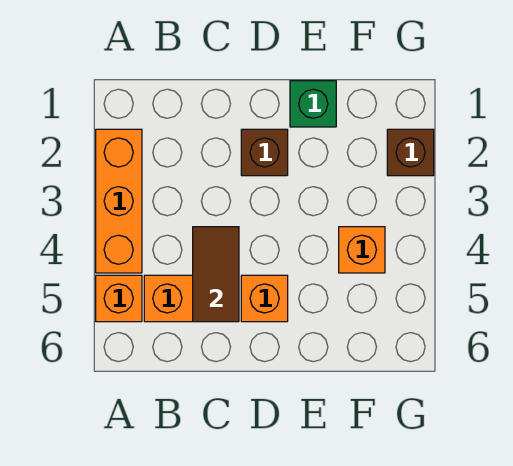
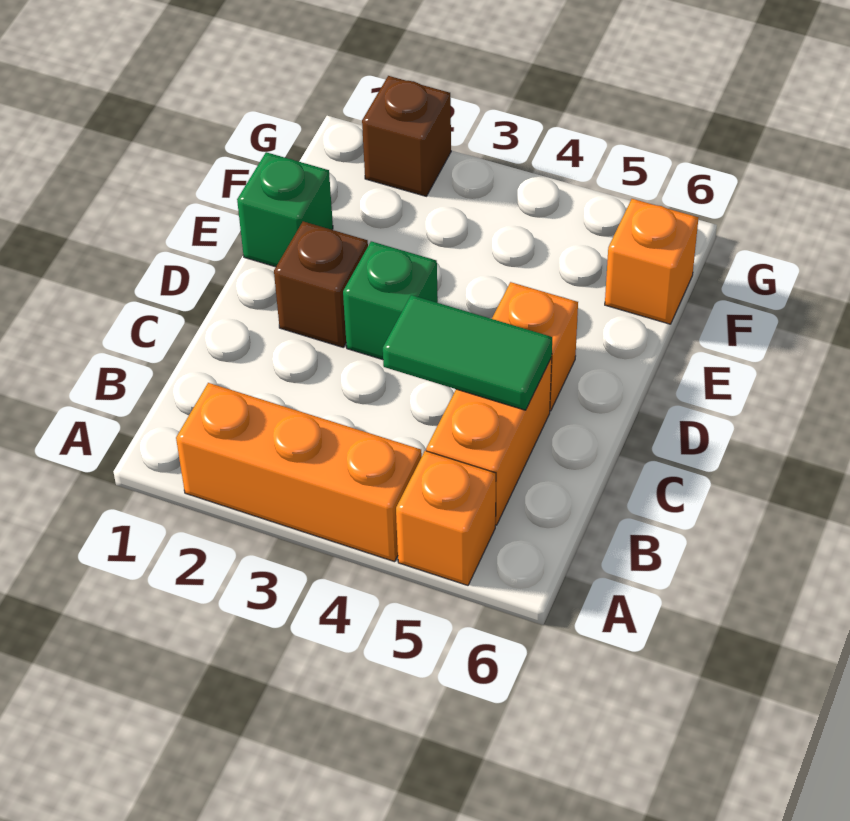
brown 1x2 tile [193,227,239,322] -> green 1x2 tile [383,295,552,410]
none -> green 1x1 brick [343,241,438,360]
orange 1x1 brick [339,227,385,273] -> orange 1x1 brick moved to [605,199,698,324]

